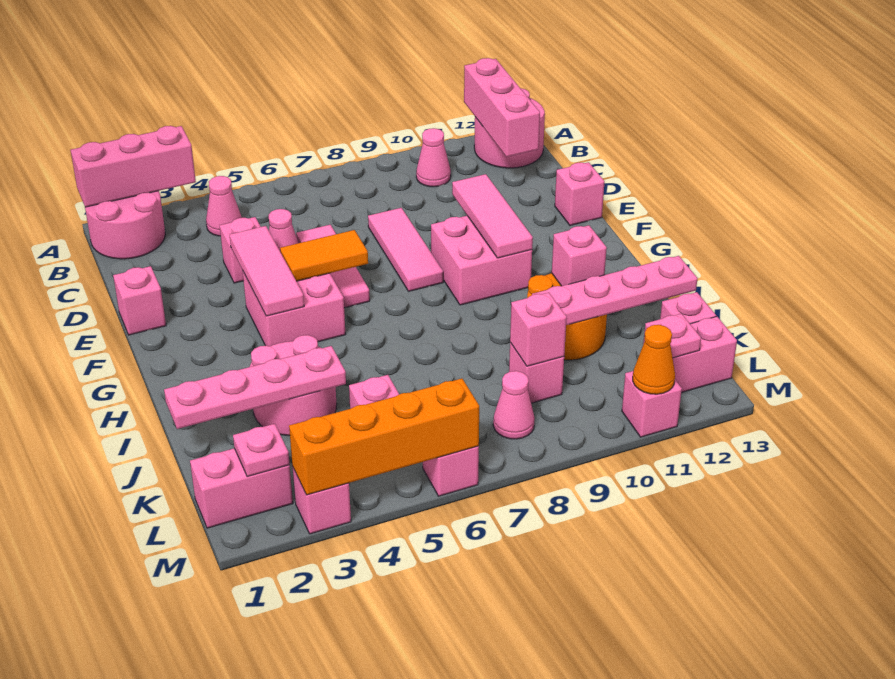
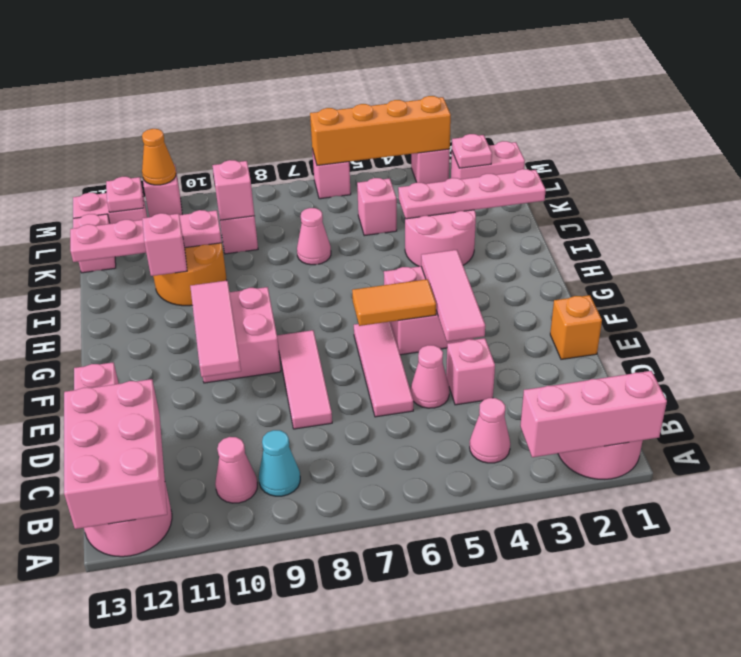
pink 1x3 brick [464,58,540,157] -> pink 2x3 brick [64,379,167,529]
none -> cyan 1x1 cone [259,430,300,496]
pink 1x1 brick [113,266,166,335] -> orange 1x1 brick [550,295,602,359]
pink 1x1 cone [493,371,535,439] -> pink 1x1 cone moved to [297,208,331,265]

